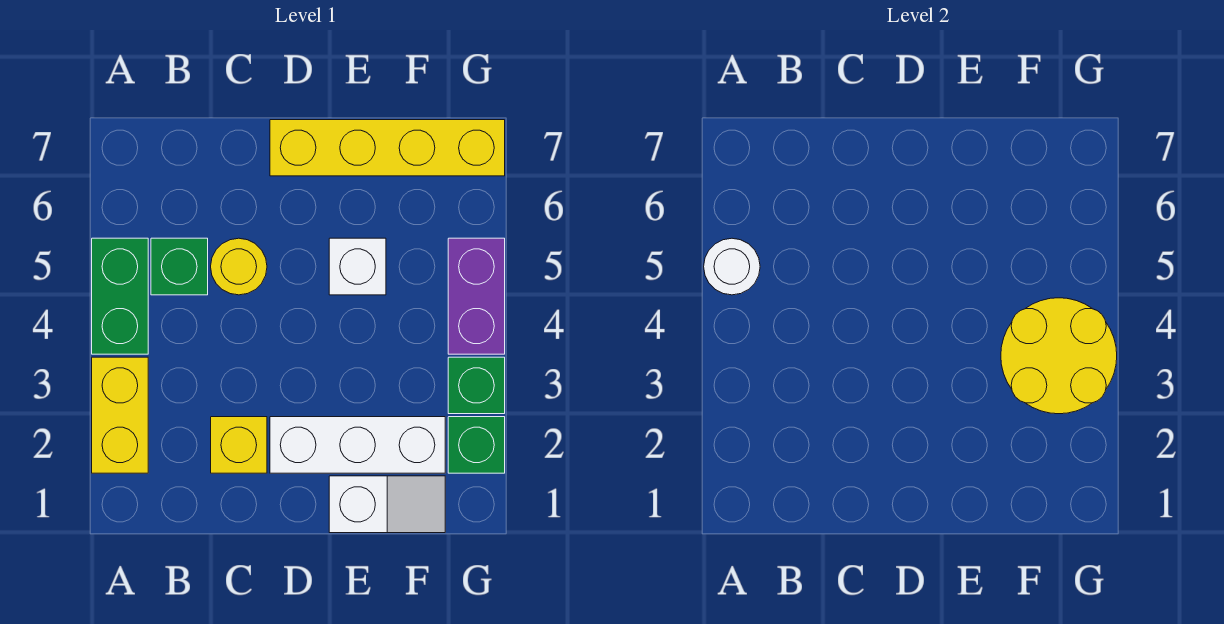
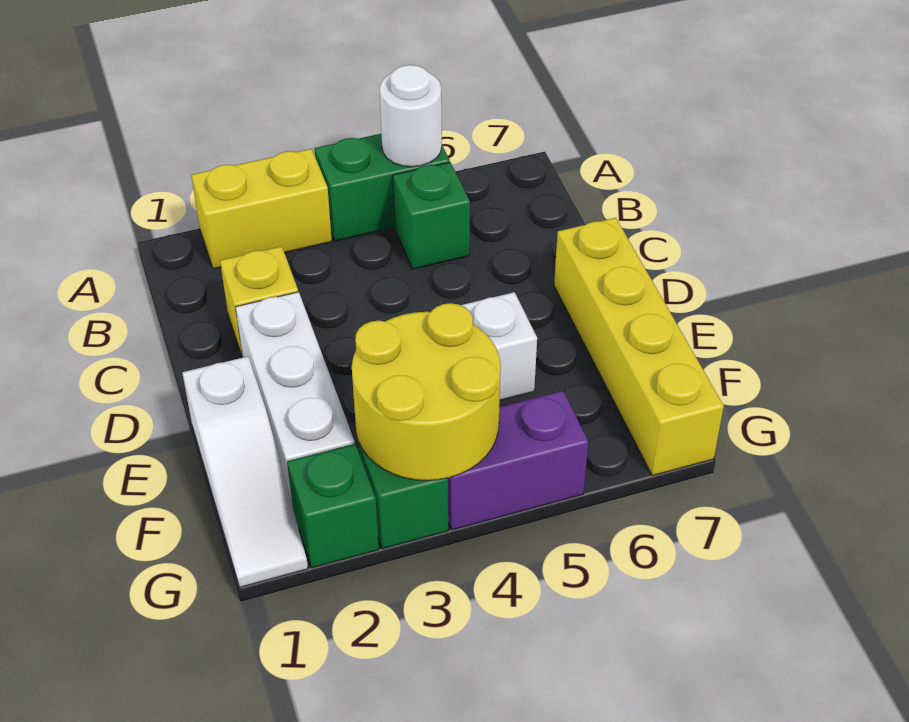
yellow 1x1 round brick [211,238,267,295] -> none
white 1x2 slope [329,476,445,533] -> white 1x3 slope [182,357,308,587]

